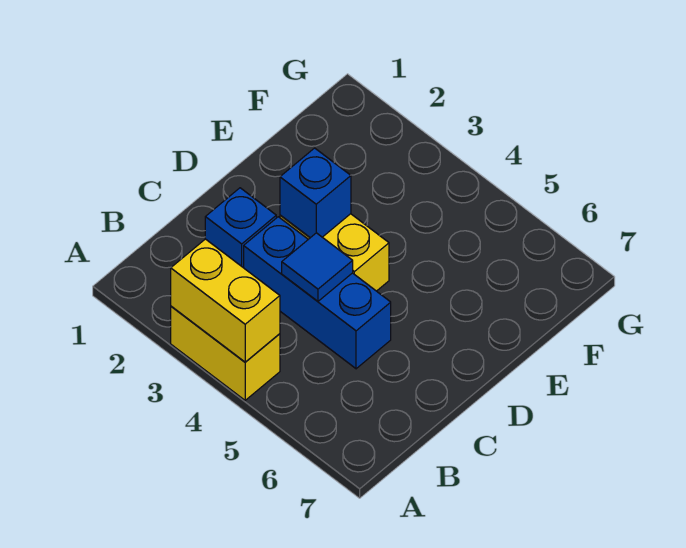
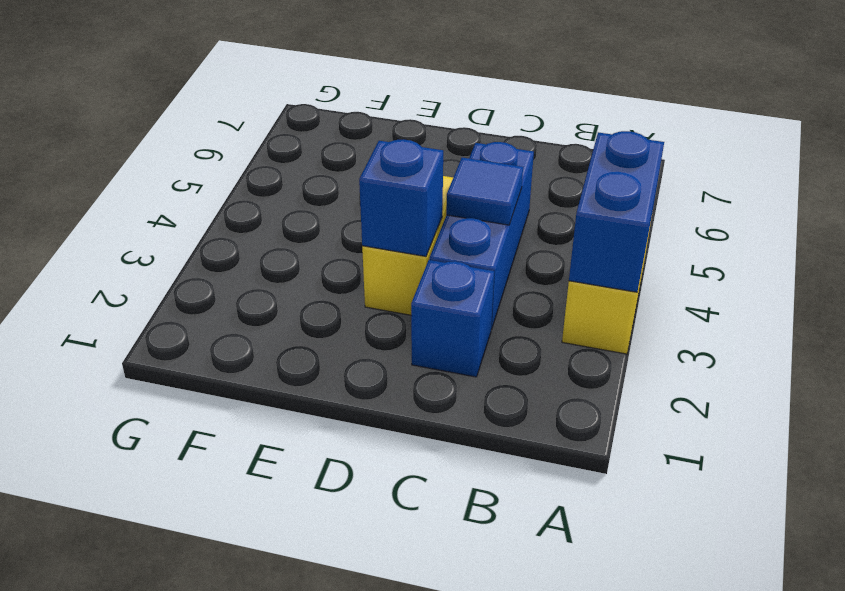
yellow 1x2 brick [171,239,280,362] -> blue 1x2 brick [569,131,664,292]

